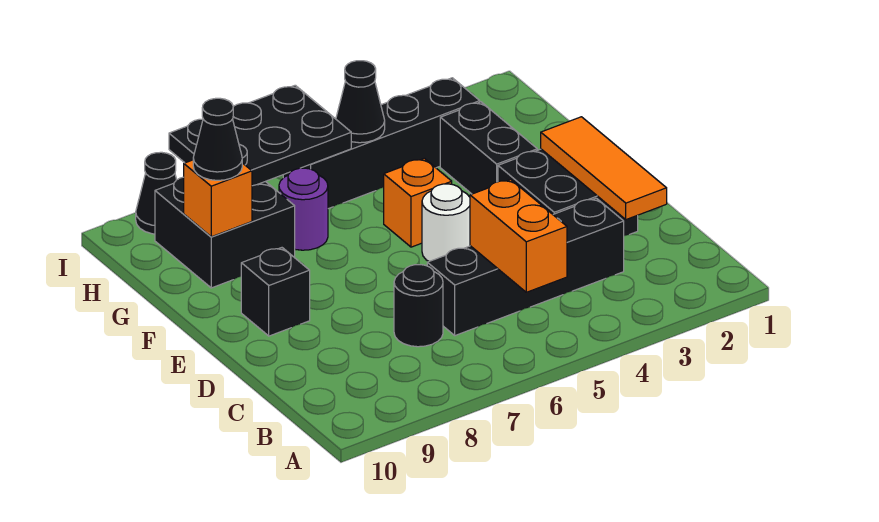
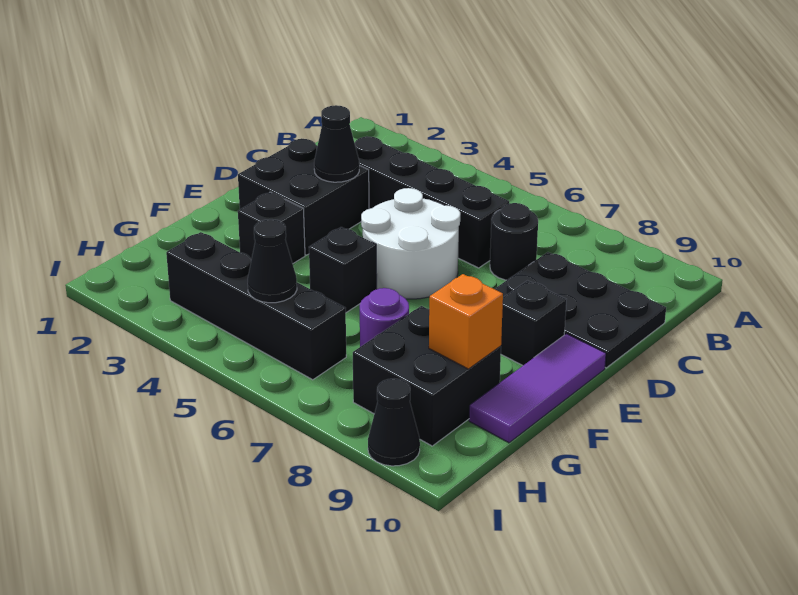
orange 1x2 brick [470,180,567,292] -> none
orange 1x3 tile [541,117,667,220] -> none
white 1x1 round brick [422,184,470,261] -> white 2x2 round brick [361,188,460,299]
none -> purple 1x3 tile [469,334,606,443]
black 1x2 brick [440,102,537,194] -> black 1x1 brick [238,192,305,264]
orange 1x1 brick [384,158,452,247] -> black 1x1 brick [309,227,377,313]
black 1x1 cone [193,98,242,180] -> black 1x1 cone moved to [314,105,359,182]
black 2x3 plate [169,85,351,186] -> black 2x3 plate moved to [495,252,666,368]

